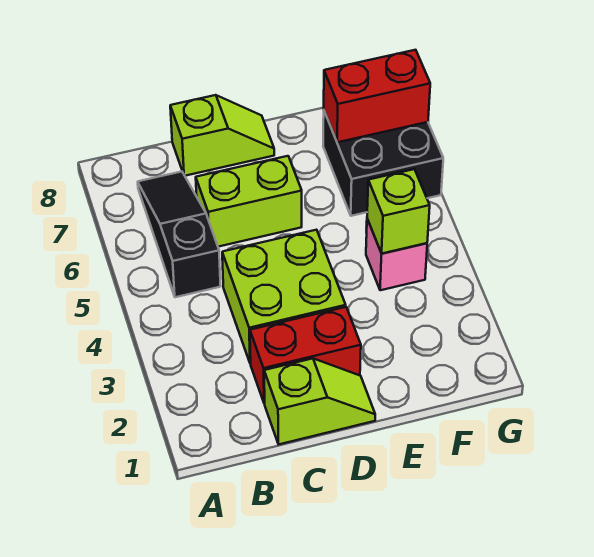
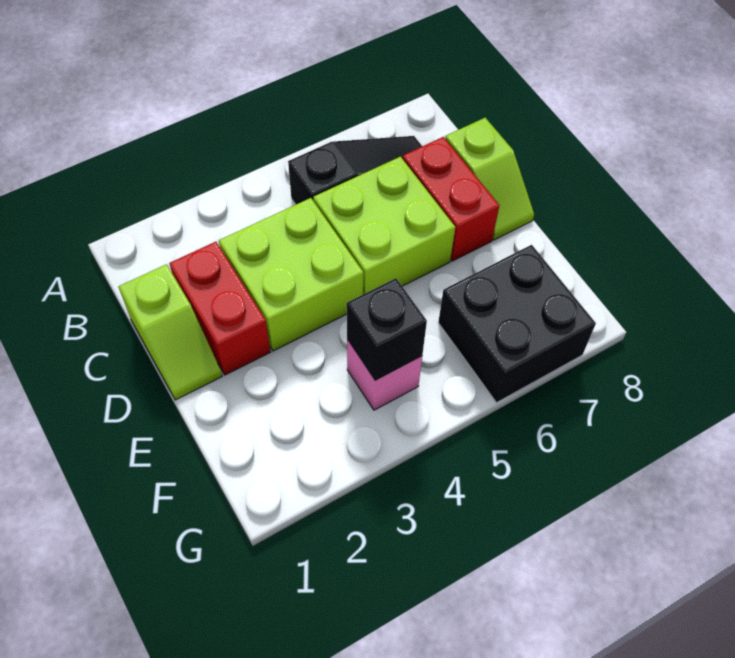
lime 1x2 brick [196,156,302,247] -> lime 2x2 brick [313,157,455,294]
lime 1x1 brick [367,169,430,253] -> black 1x1 brick [347,278,427,380]
red 1x2 brick [324,50,430,142] -> red 1x2 brick moved to [402,137,499,261]

